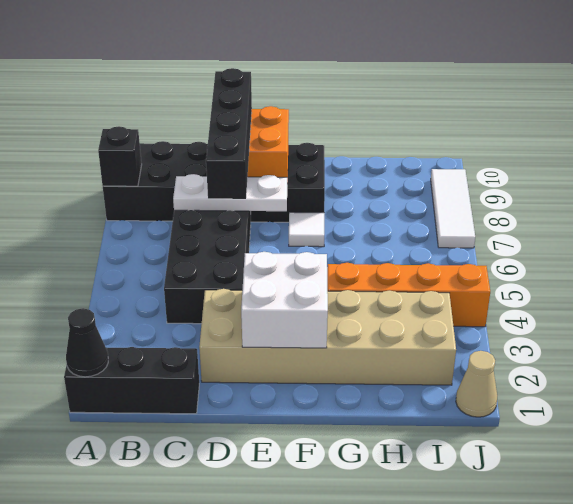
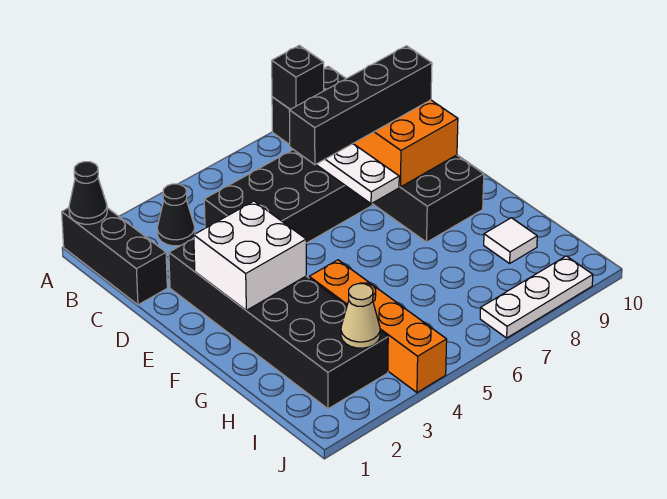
none -> black 1x1 cone [157,184,195,246]
tan 2x6 brick [199,289,456,385] -> black 2x6 brick [169,238,388,409]
white 1x1 tile [289,212,324,247] -> white 1x1 tile moved to [484,218,537,263]
tan 1x1 cone [456,351,497,417] -> tan 1x1 cone moved to [341,284,380,348]
white 1x3 tile [431,169,475,248] -> white 1x3 plate [480,256,593,338]

